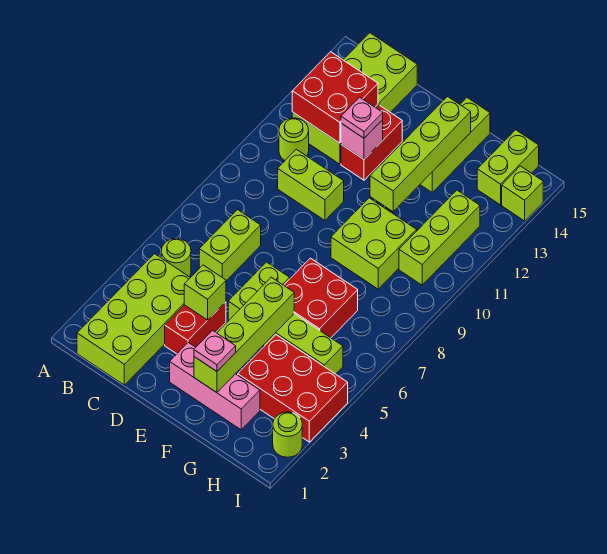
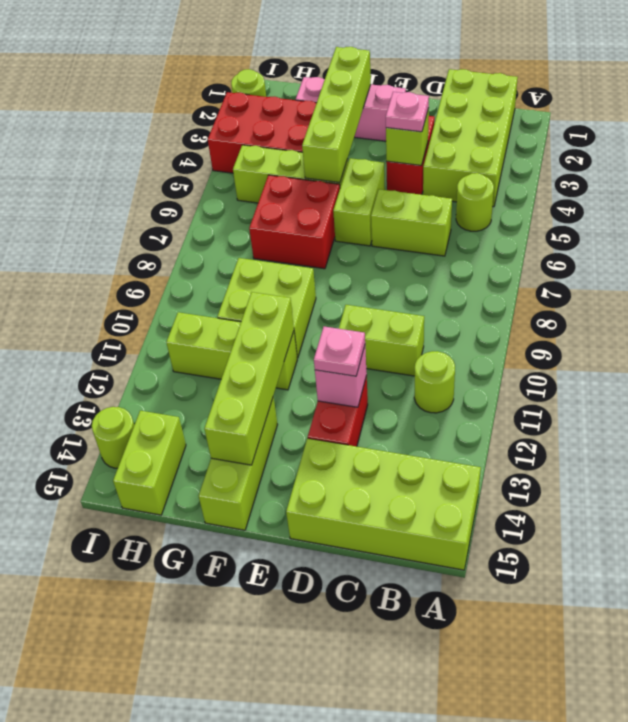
lime 2x4 brick [292,33,417,164] -> lime 2x4 brick turned to [286,438,481,570]
red 2x2 brick [292,52,378,143] -> none
lime 1x2 brick [199,210,261,281] -> lime 1x2 brick turned to [371,189,452,256]
pink 1x1 plate [194,331,236,371] -> pink 1x1 plate moved to [386,92,429,132]
lime 1x3 brick [399,190,480,285] -> lime 1x3 brick turned to [166,312,297,390]
lime 1x1 brick [502,166,543,221] -> lime 1x1 round brick [92,407,134,468]

